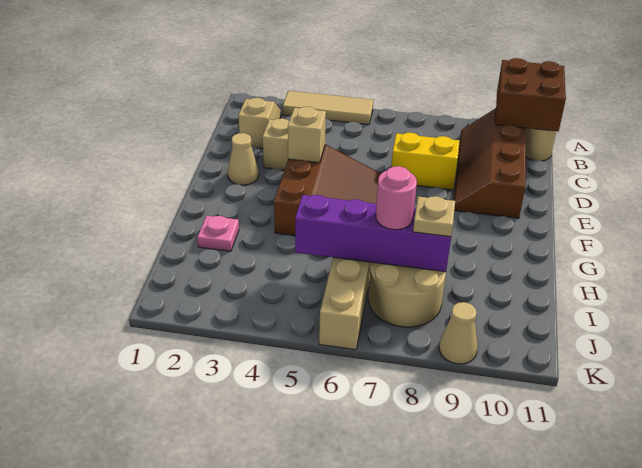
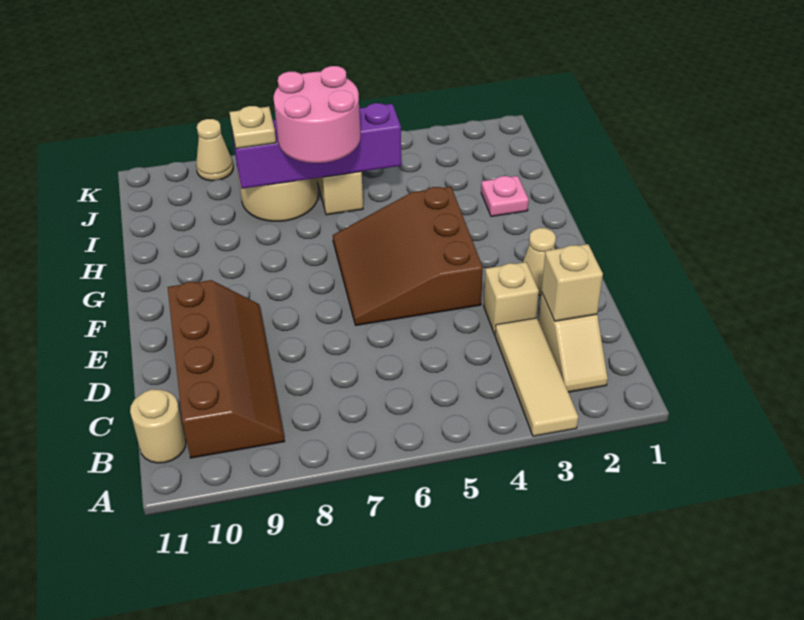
tan 1x3 tile [283,91,373,125] -> tan 1x3 tile turned to [495,318,578,436]
brown 2x2 brick [495,58,566,131] -> none
yellow 1x2 brick [391,133,460,190] -> none
tan 1x1 brick [288,107,326,163] -> tan 1x1 brick moved to [542,244,603,321]
pink 1x1 round brick [376,166,417,230] -> pink 2x2 round brick [274,66,361,163]

